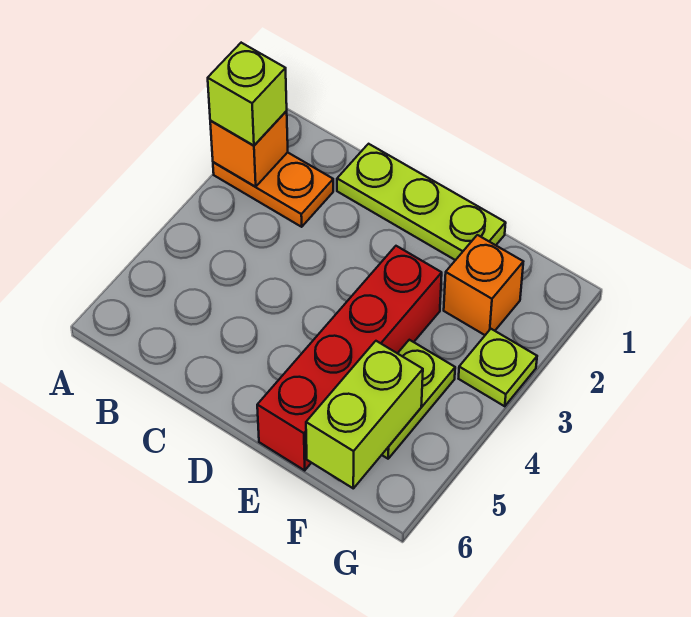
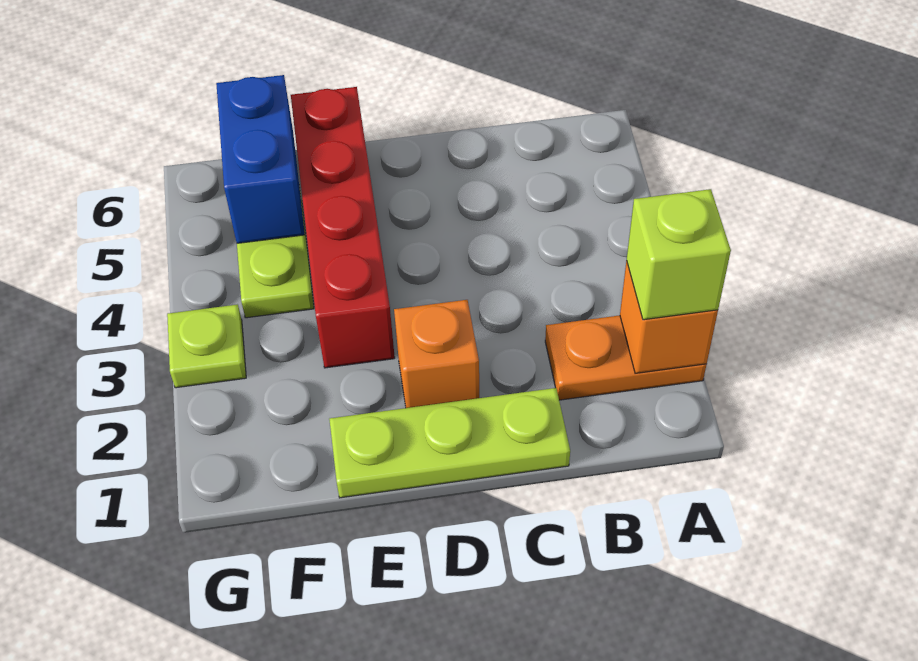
orange 1x1 brick [444,235,523,335] -> orange 1x1 brick moved to [394,300,479,408]
lime 1x2 brick [306,341,423,488] -> blue 1x2 brick [216,75,305,243]

